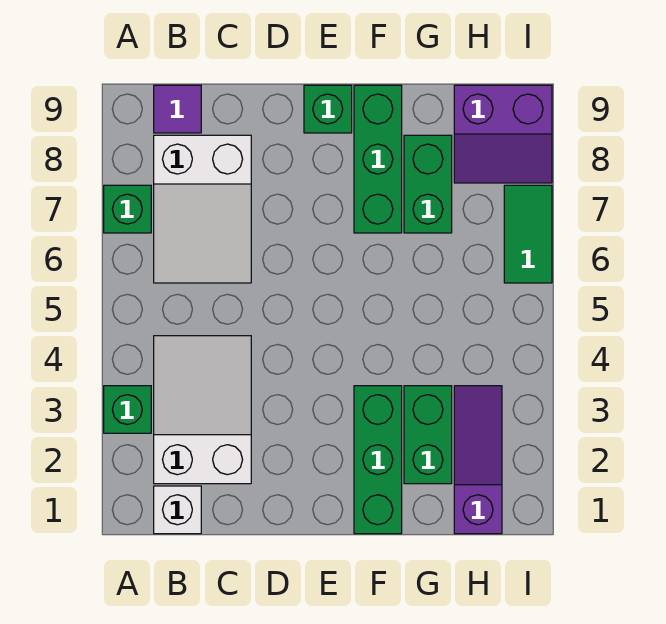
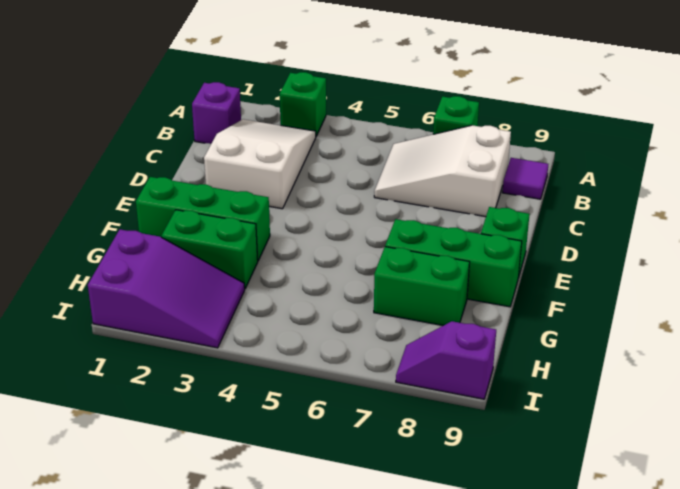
white 1x1 brick [154,486,201,534] -> purple 1x1 brick [192,82,241,144]
white 2x3 slope [154,336,251,484] -> white 2x3 slope turned to [204,119,316,209]
purple 1x3 slope [454,386,502,534] -> purple 2x3 slope [88,229,245,348]
purple 2x2 slope [454,85,552,183] -> purple 1x2 slope [396,321,496,399]
green 1x2 tile [504,185,552,283] -> none

